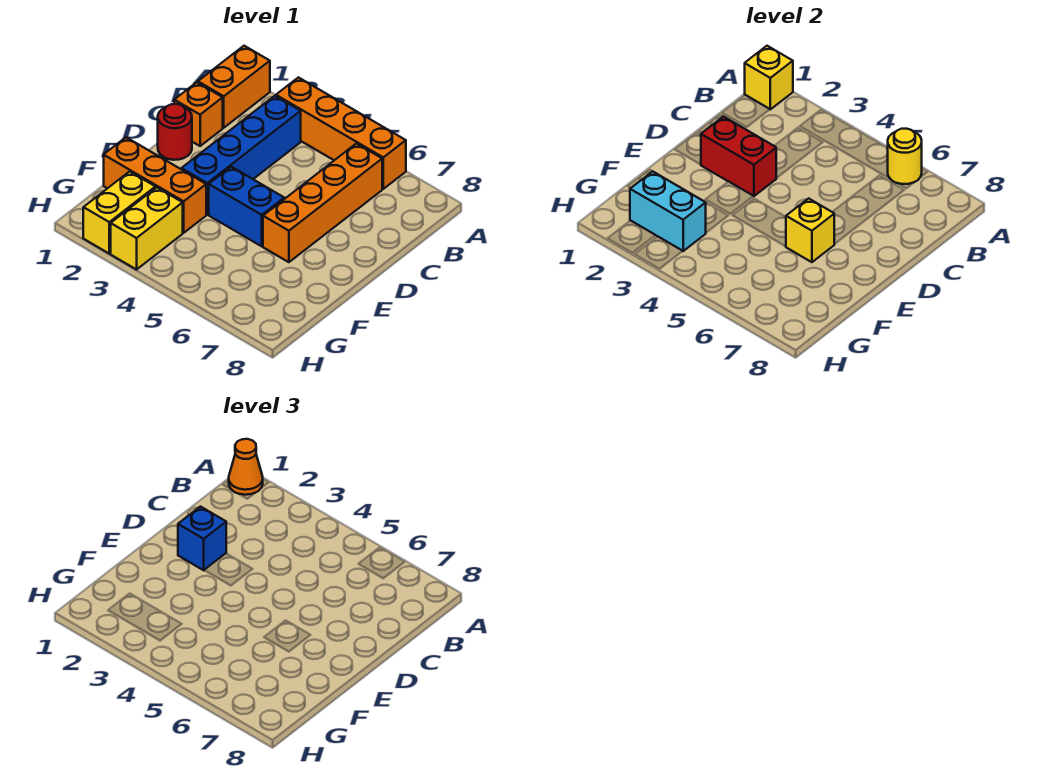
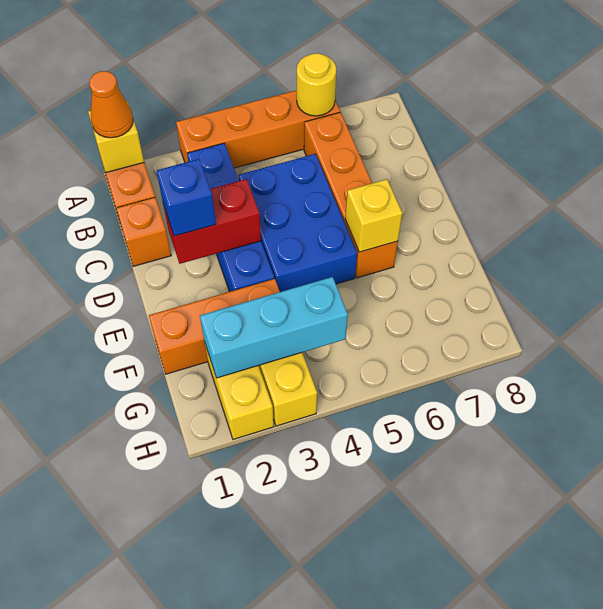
red 1x1 round brick [158,104,192,160] -> none
blue 1x2 brick [209,167,284,246] -> blue 2x3 brick [239,154,357,292]
cyan 1x2 brick [630,171,706,251] -> cyan 1x3 brick [200,277,348,378]

